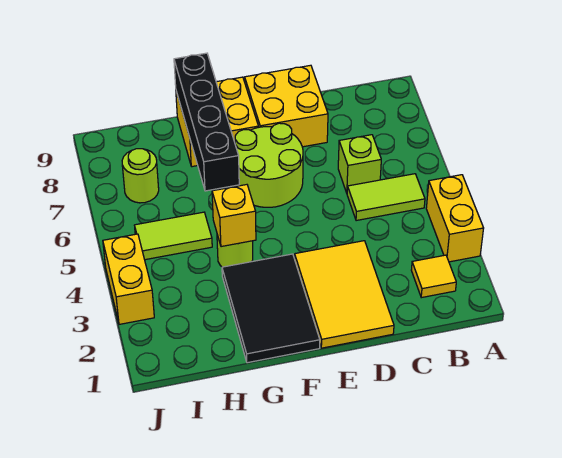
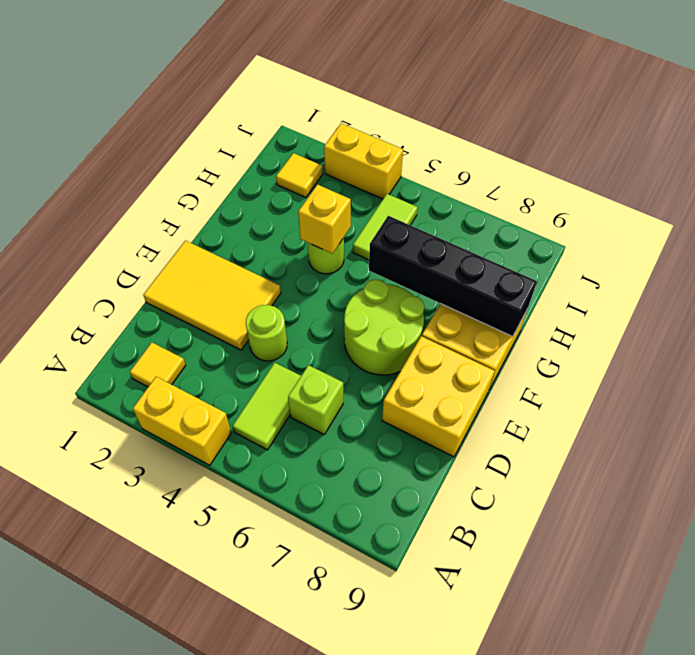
black 2x3 tile [222,254,320,363] -> none
none -> yellow 1x1 tile [276,153,323,198]
lime 1x1 round brick [122,149,159,203] -> lime 1x1 round brick moved to [246,305,287,361]

